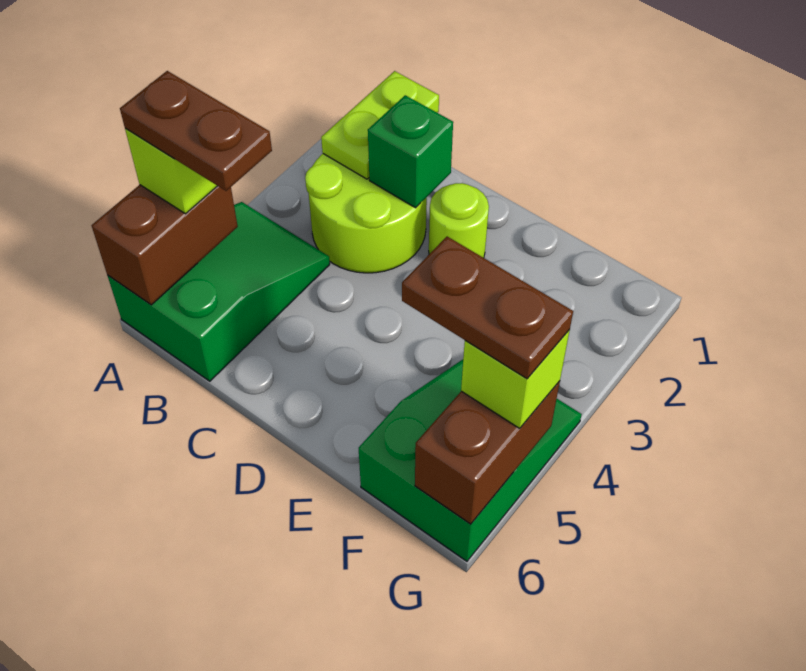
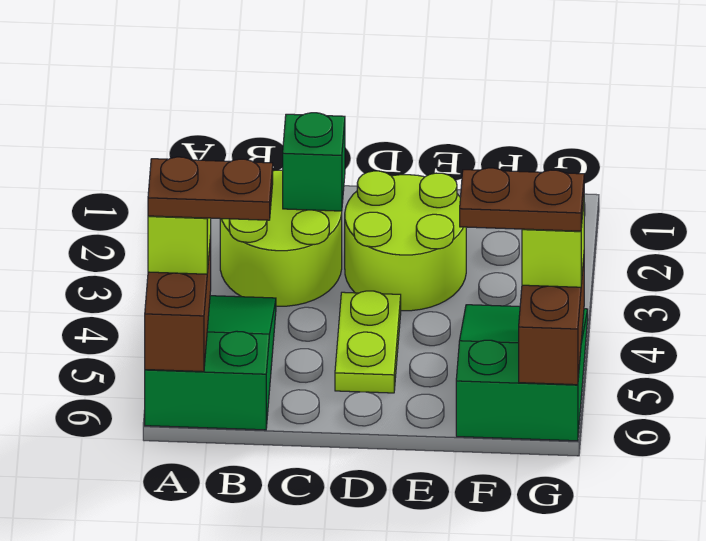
lime 1x2 plate [321,71,439,179] -> lime 1x2 plate moved to [335,291,401,393]
lime 1x1 round brick [429,183,489,258] -> lime 2x2 round brick [345,171,466,311]

